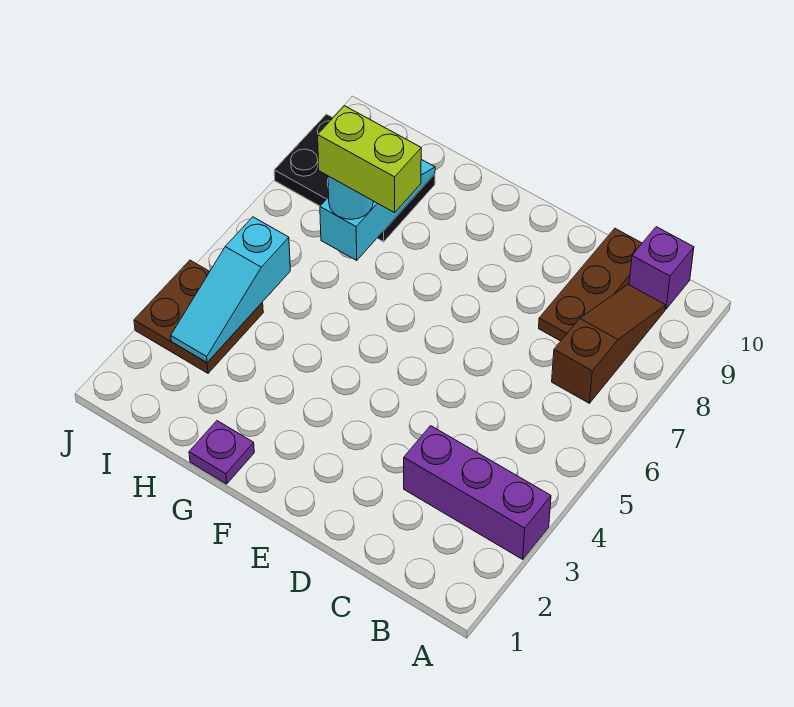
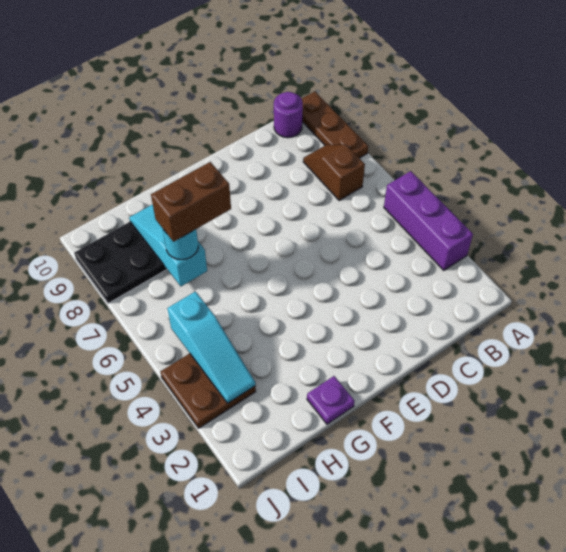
purple 1x3 brick [404,426,551,559] -> purple 1x3 brick turned to [384,171,473,270]
brown 1x3 slope [552,285,666,403] -> brown 1x2 slope [303,145,365,201]
purple 1x1 brick [629,227,694,309] -> purple 1x1 round brick [274,92,303,138]
brown 1x3 plate [539,229,642,341] -> brown 1x3 plate moved to [302,92,368,158]
lime 1x2 brick [318,106,421,213] -> brown 1x2 brick [151,162,231,242]

